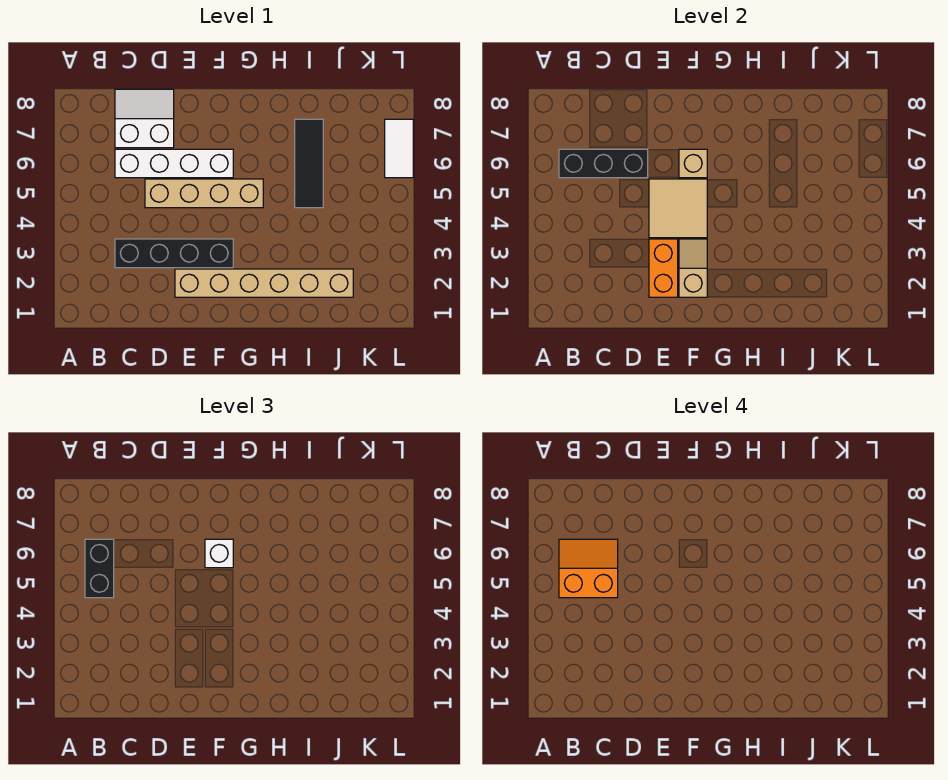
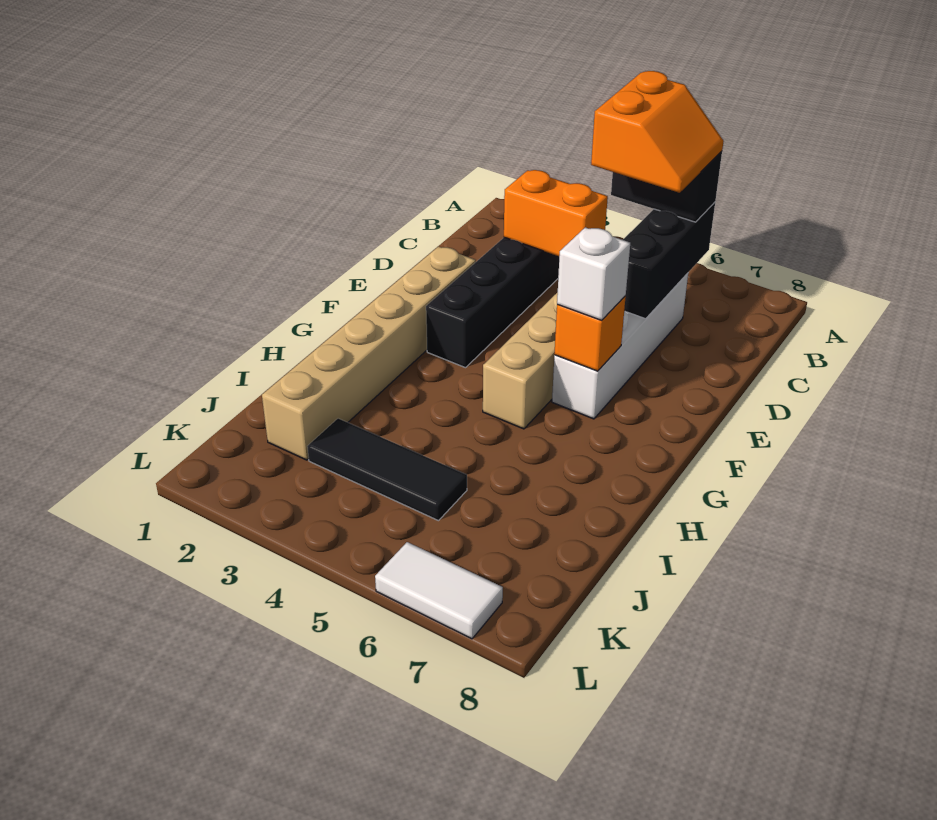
white 2x2 slope [115,89,174,148] -> none
orange 1x2 brick [649,239,678,297] -> orange 1x2 brick moved to [504,170,608,256]
tan 2x2 tile [649,179,707,238] -> none
tan 1x2 slope [679,239,707,297] -> none
tan 1x1 brick [679,149,707,178] -> orange 1x1 brick [554,296,626,371]
black 1x3 tile [295,119,323,208] -> black 1x3 tile moved to [307,418,467,521]

